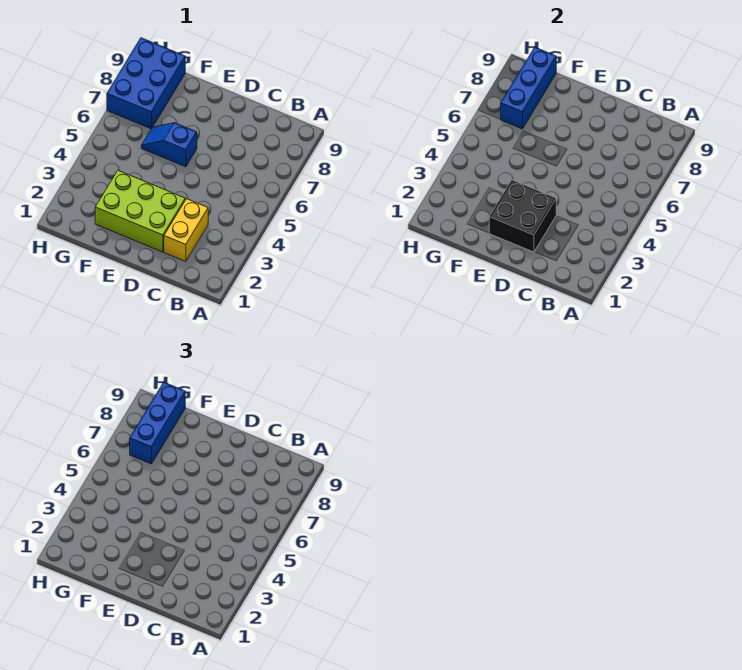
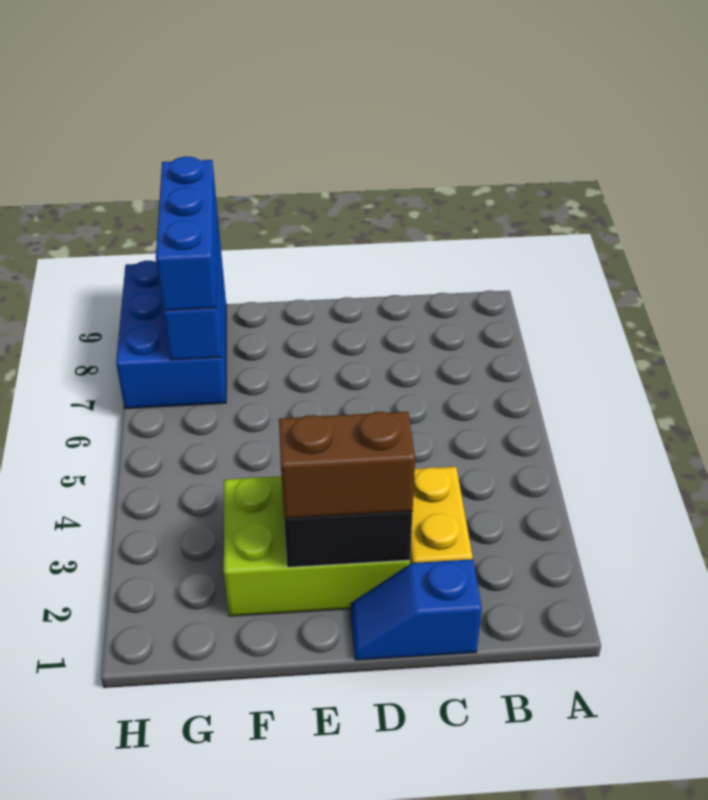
none -> brown 1x2 brick [279,412,415,518]
blue 1x2 slope [141,123,197,167] -> blue 1x2 slope moved to [351,559,482,660]

